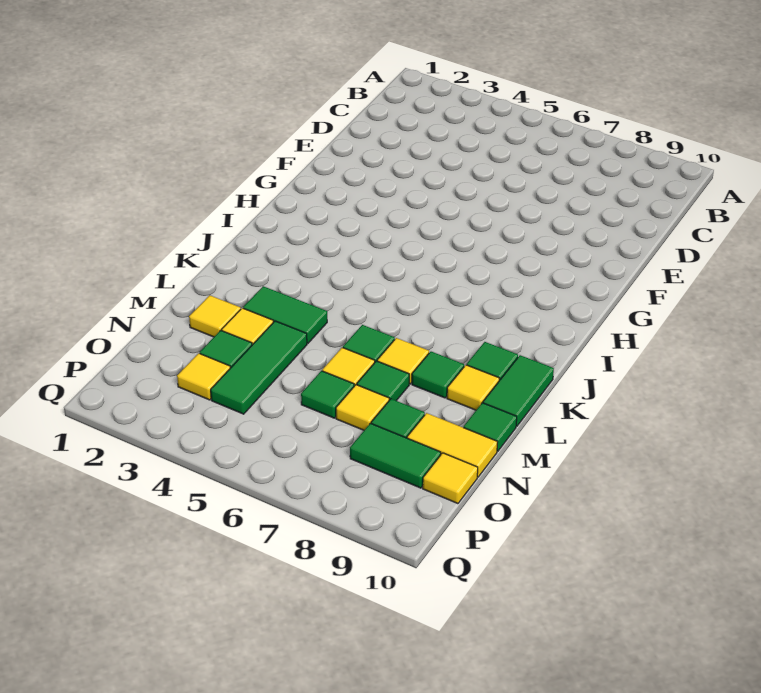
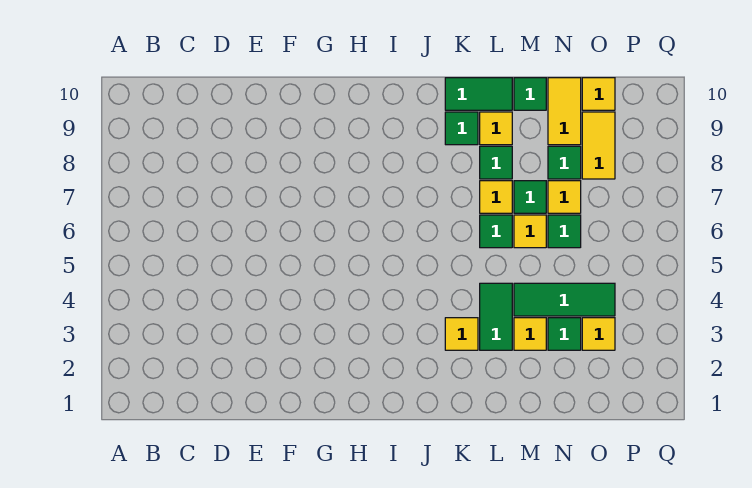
yellow 1x1 tile [189,295,241,337] -> yellow 1x1 tile moved to [445,318,478,350]
green 1x2 tile [350,423,441,488] -> yellow 1x2 tile [582,112,615,179]

